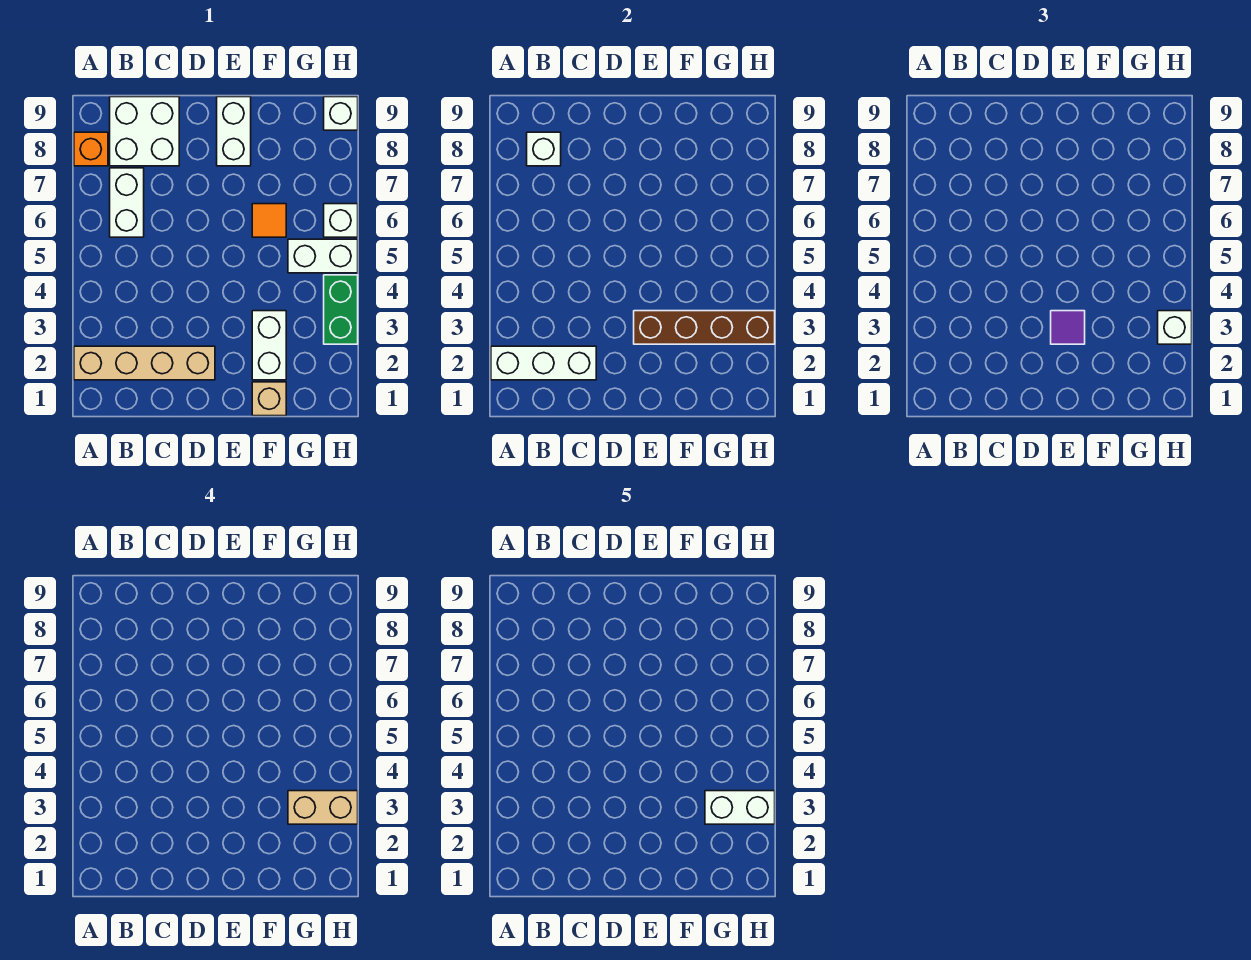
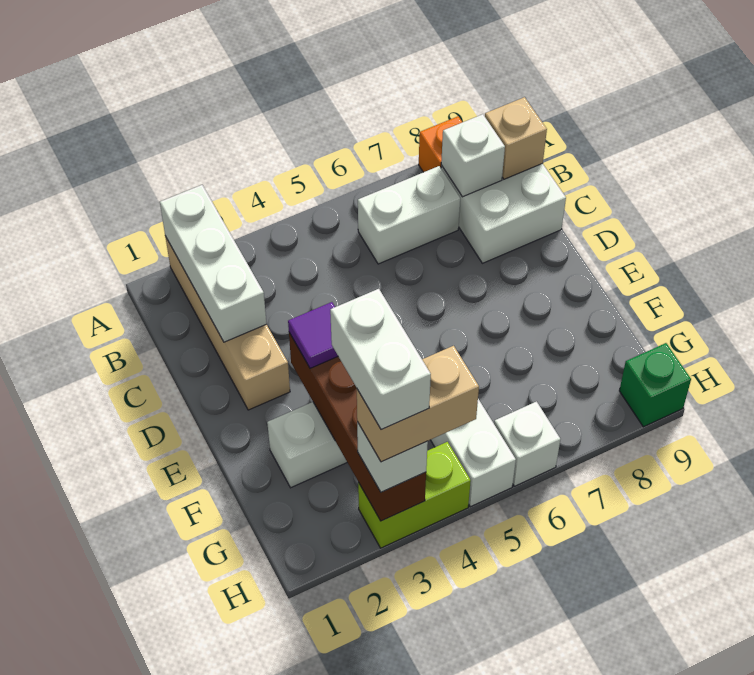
white 1x2 brick [217,97,251,166] -> none
tan 1x1 brick [252,382,286,416] -> tan 1x1 brick moved to [485,97,547,179]
orange 1x1 tile [252,204,286,237] -> none
tan 1x2 brick [288,791,358,824] -> tan 1x2 brick turned to [357,346,479,462]
green 1x2 brick [324,275,358,344] -> lime 1x2 brick [358,442,471,548]
white 1x1 brick [324,97,358,130] -> green 1x1 brick [619,343,691,427]

